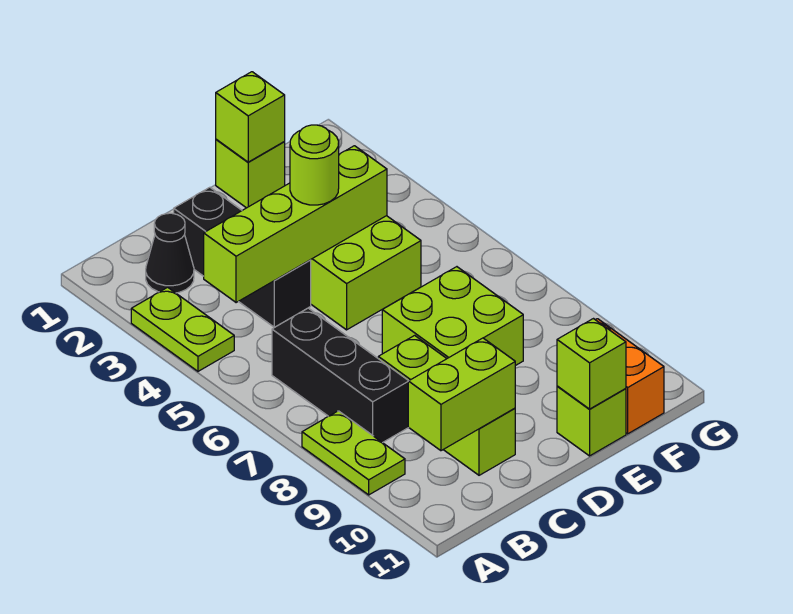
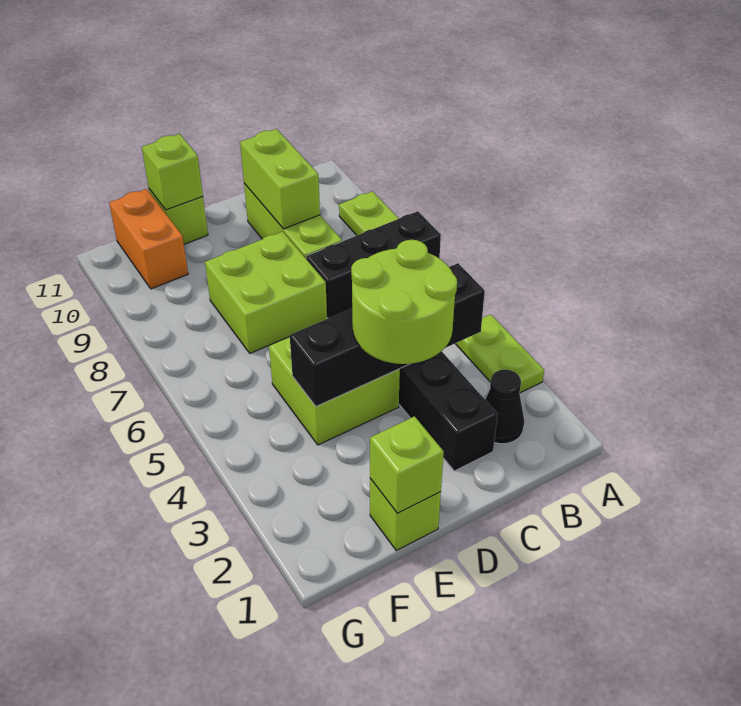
lime 1x4 brick [204,146,387,303] -> black 1x4 brick [290,263,485,407]
black 1x3 brick [272,308,409,443] -> black 1x3 brick turned to [306,211,441,318]
lime 1x2 brick [408,338,515,451] -> lime 1x2 brick turned to [240,129,320,229]
lime 1x1 round brick [290,125,339,205] -> lime 2x2 round brick [351,240,457,364]

